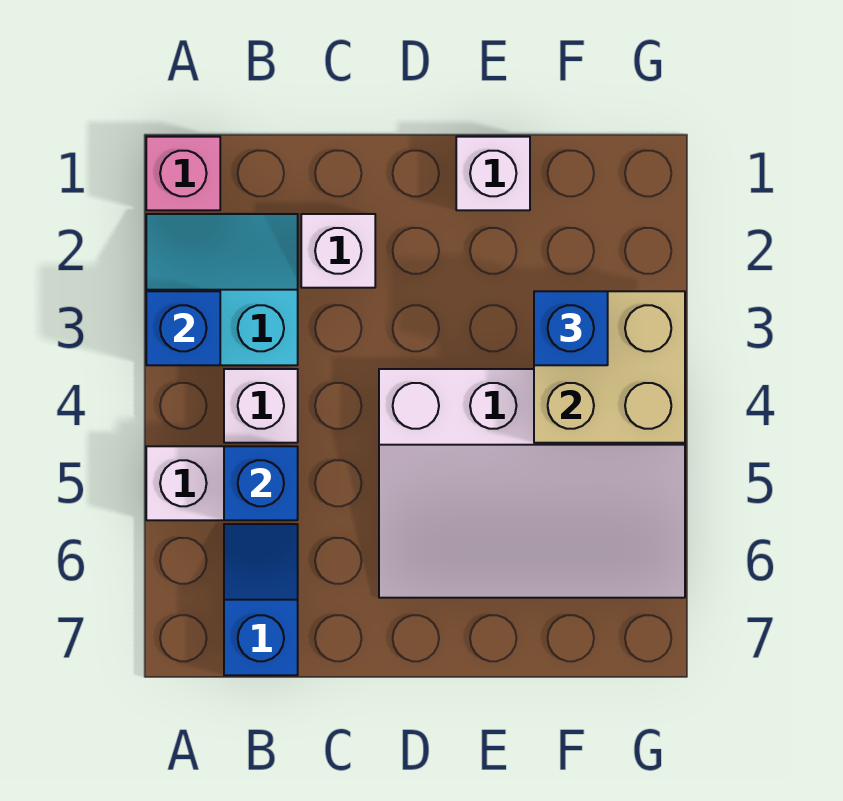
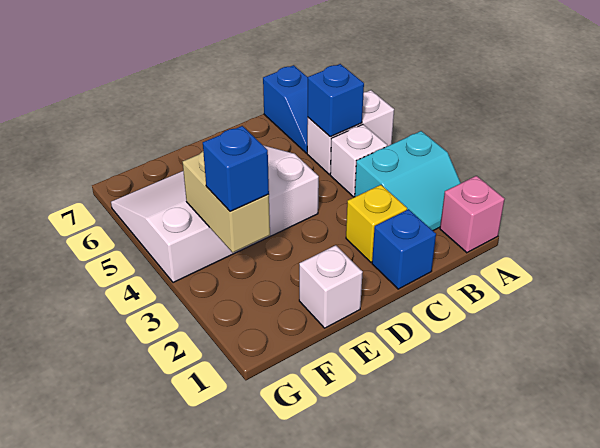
blue 1x1 brick [146,291,220,365] -> blue 1x1 brick moved to [372,209,436,289]
white 1x1 brick [301,214,375,288] -> yellow 1x1 brick [346,185,407,262]
tan 2x2 brick [534,291,685,443] -> tan 1x2 brick [183,151,270,252]

